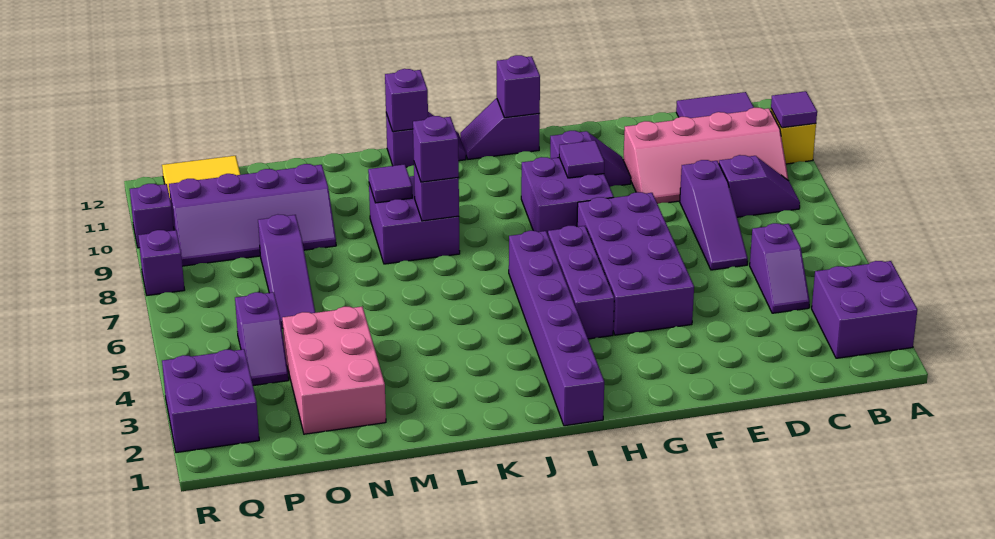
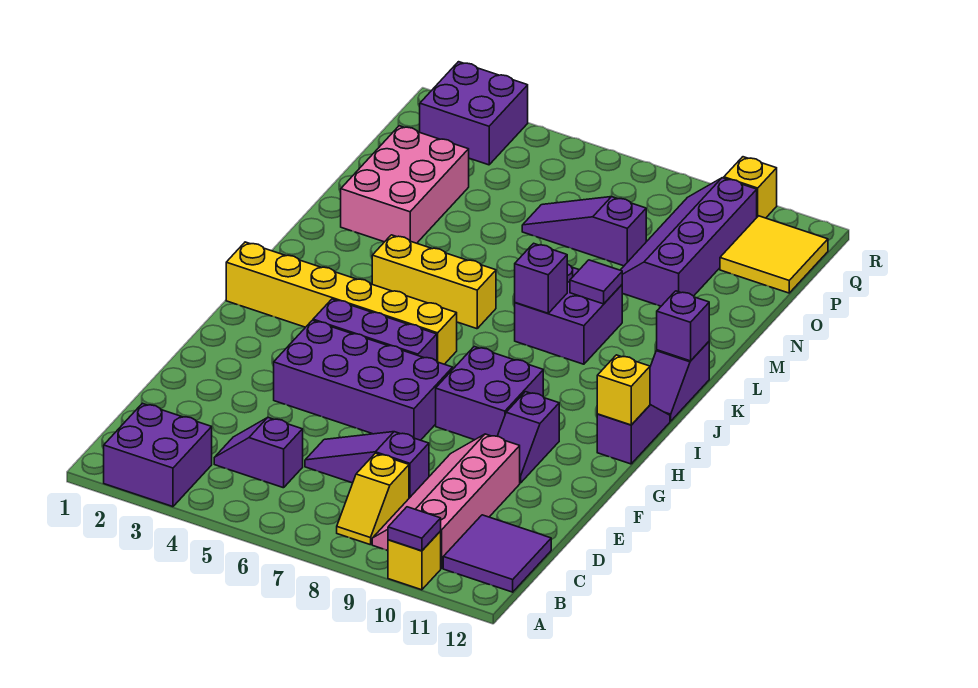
purple 1x2 slope [719,155,800,217] -> yellow 1x2 slope [337,453,409,545]
purple 1x1 tile [559,140,604,178] -> none
purple 1x1 brick [497,55,540,118] -> yellow 1x1 brick [597,355,650,425]
purple 1x6 brick [509,231,604,426] -> yellow 1x6 brick [226,242,457,364]
none -> yellow 1x3 brick [372,235,496,329]
purple 1x1 brick [413,116,459,182] -> none
pink 2x3 brick [282,307,386,434] -> pink 2x3 brick turned to [341,126,469,243]
purple 1x2 slope [235,292,289,386] -> none
purple 1x1 brick [138,230,185,295] -> none
purple 1x1 brick [130,184,174,248] -> yellow 1x1 brick [724,157,777,218]

